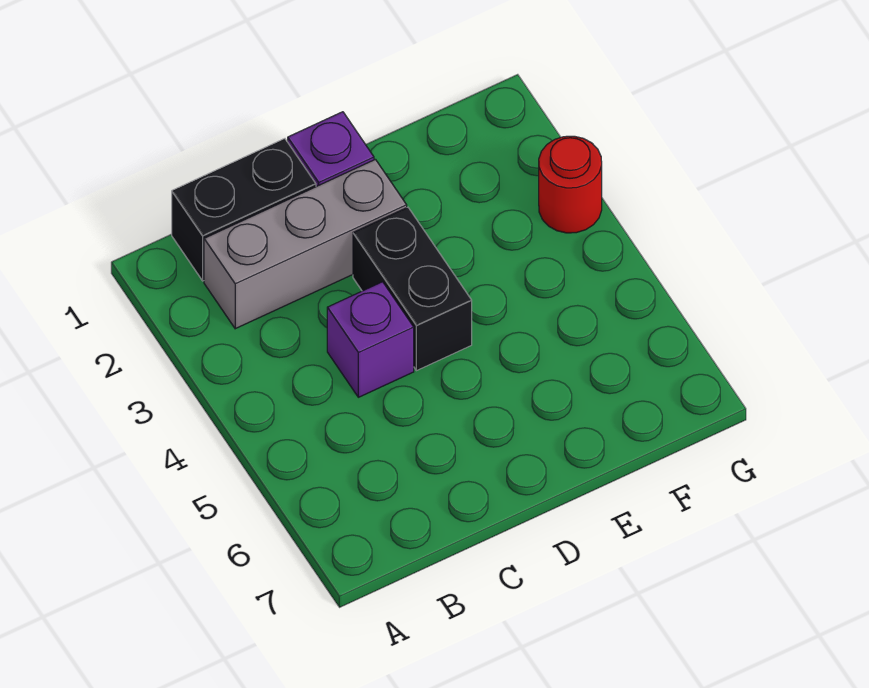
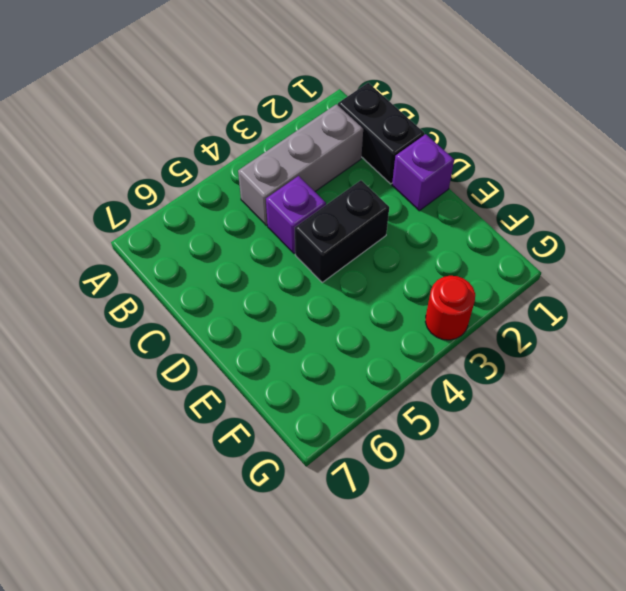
grey 1x3 brick [204,159,407,329] -> grey 1x3 brick turned to [238,104,363,226]

